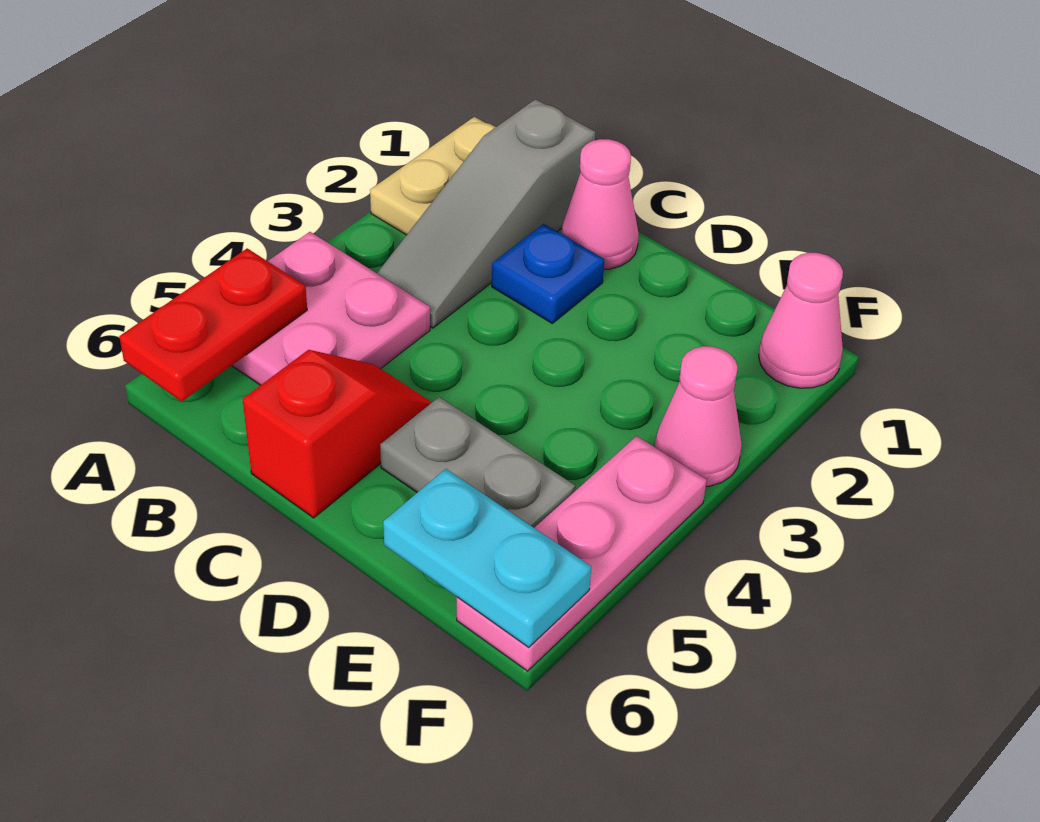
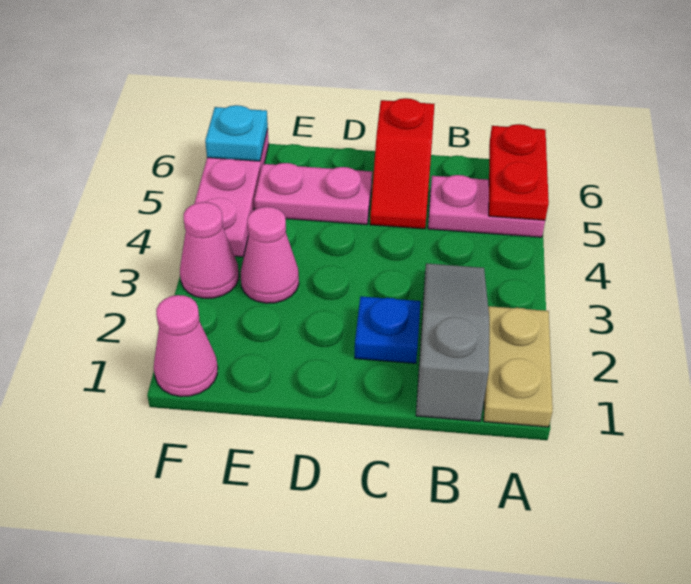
pink 2x2 plate [232,232,430,385] -> pink 1x2 plate [428,175,545,237]
pink 1x1 cone [561,139,639,269] -> pink 1x1 cone moved to [241,207,299,303]
grey 1x2 plate [380,397,575,528] -> pink 1x2 plate [254,163,372,225]
cyan 1x2 plate [383,469,591,647] -> cyan 1x1 plate [205,105,268,161]

